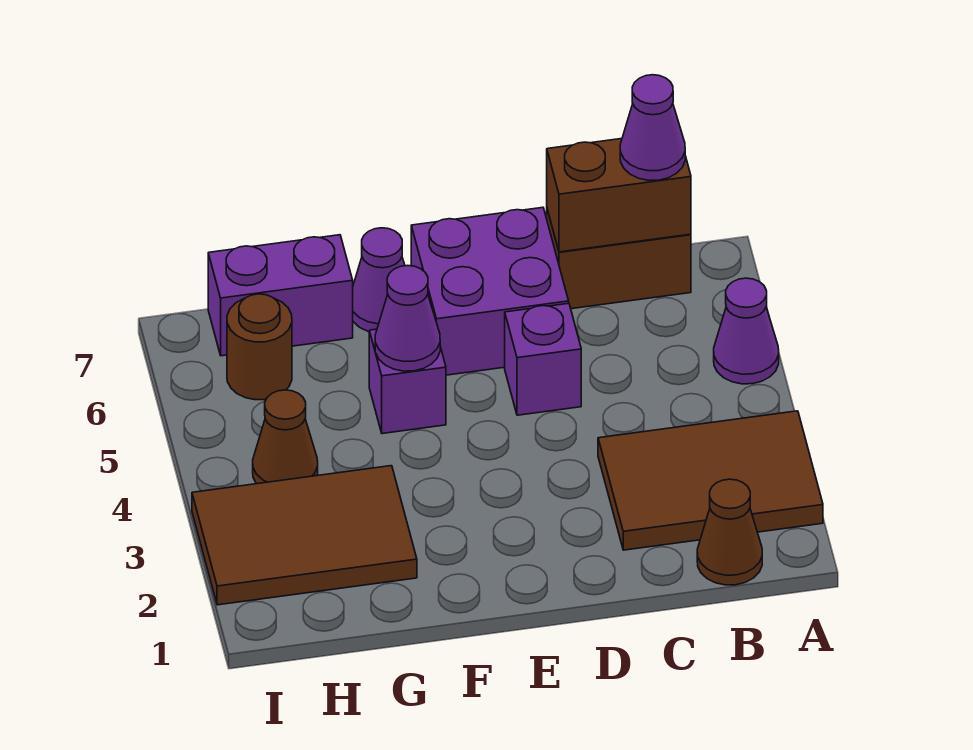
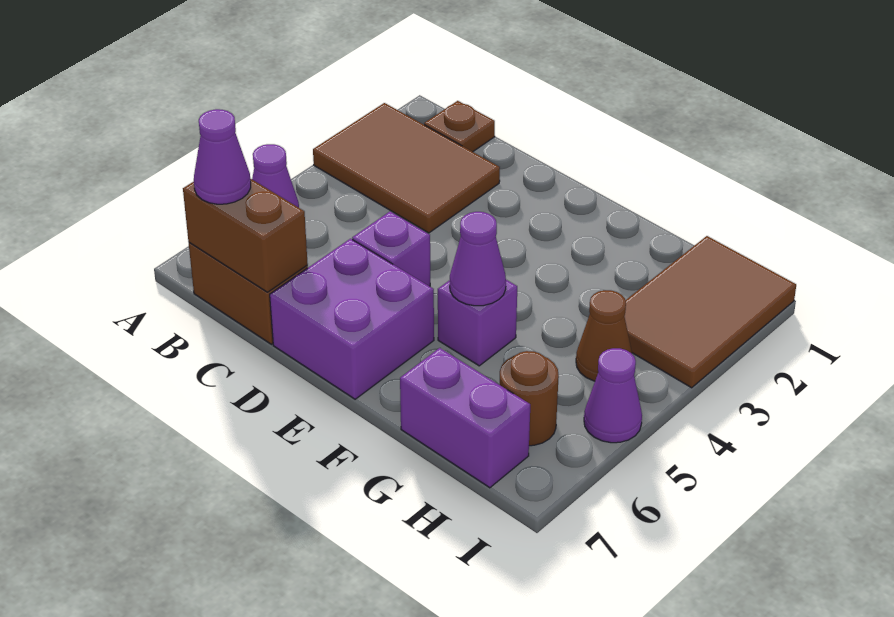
brown 1x1 cone [697,479,762,585] -> brown 1x1 plate [424,101,495,152]
purple 1x1 cone [353,228,405,332] -> purple 1x1 cone moved to [584,348,642,443]
brown 2x3 tile [192,466,417,605] -> brown 2x3 tile turned to [624,236,796,388]

